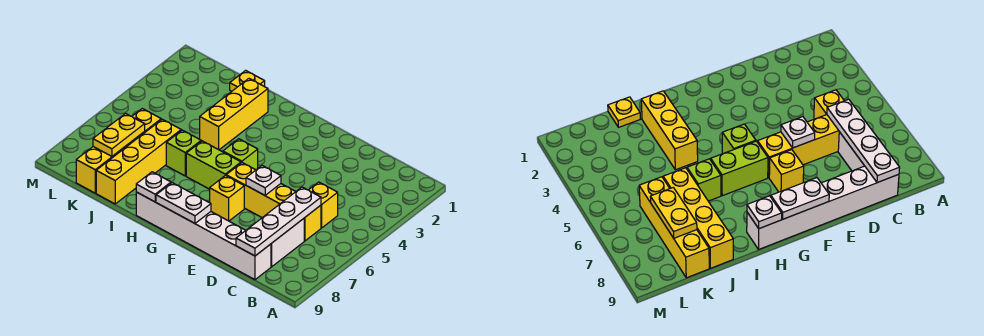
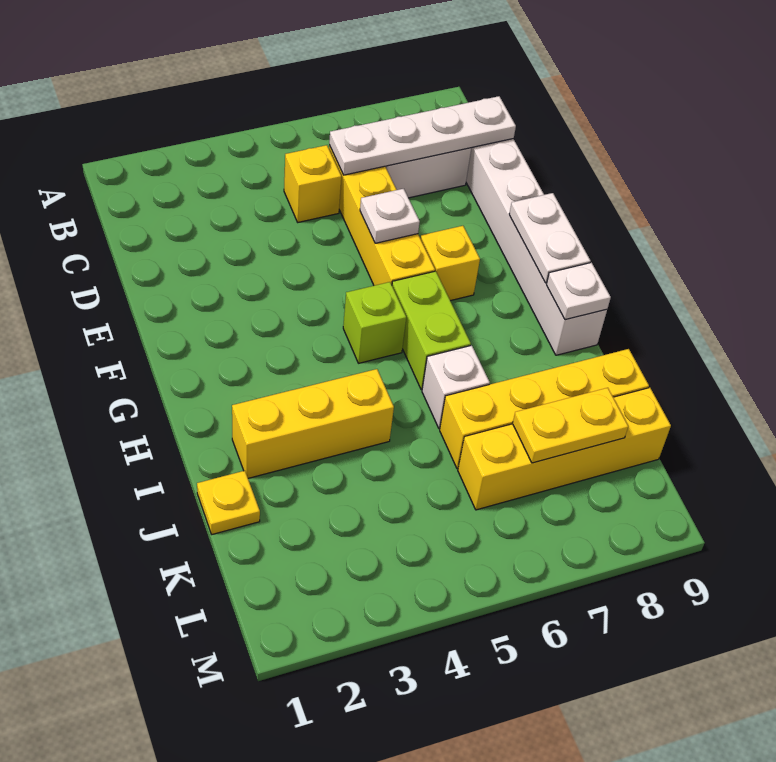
lime 1x1 brick [166,130,201,176] -> white 1x1 brick [422,345,490,428]

